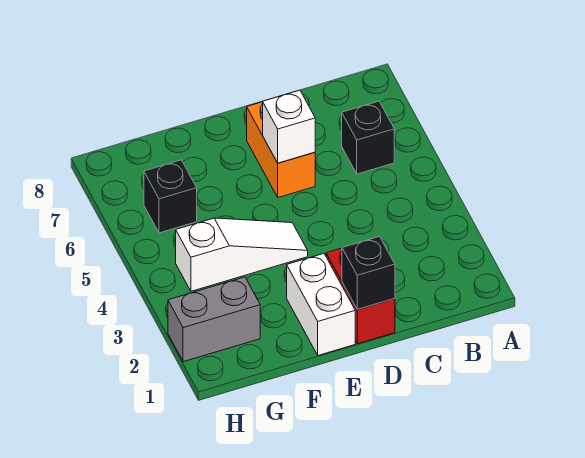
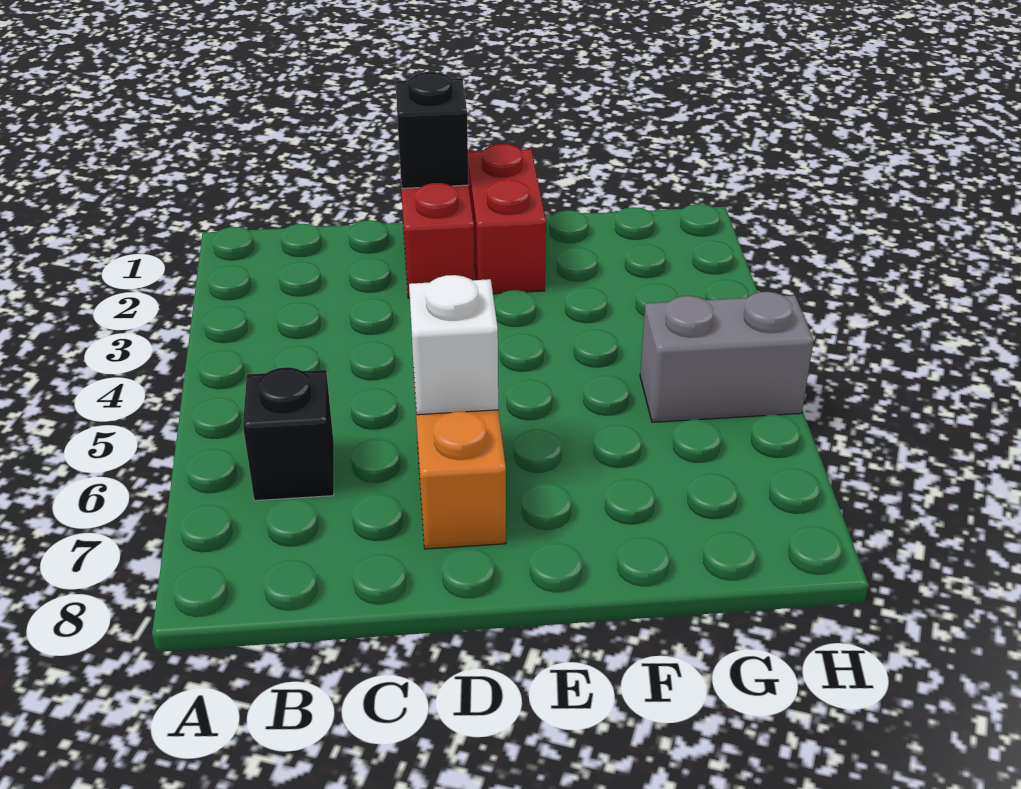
white 1x2 brick [287,254,355,355] -> red 1x2 brick [468,144,546,294]
white 1x3 slope [176,218,308,291] -> none
grey 1x2 brick [168,277,260,362] -> grey 1x2 brick moved to [640,292,814,422]
black 1x1 brick [144,160,197,233] -> none

